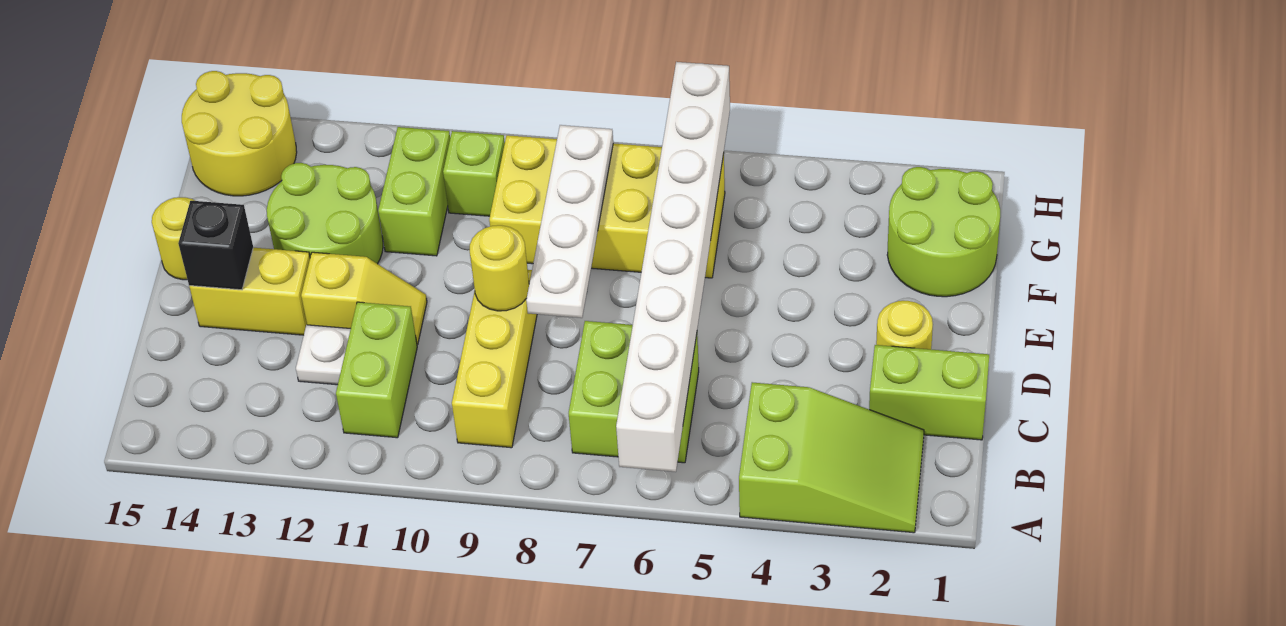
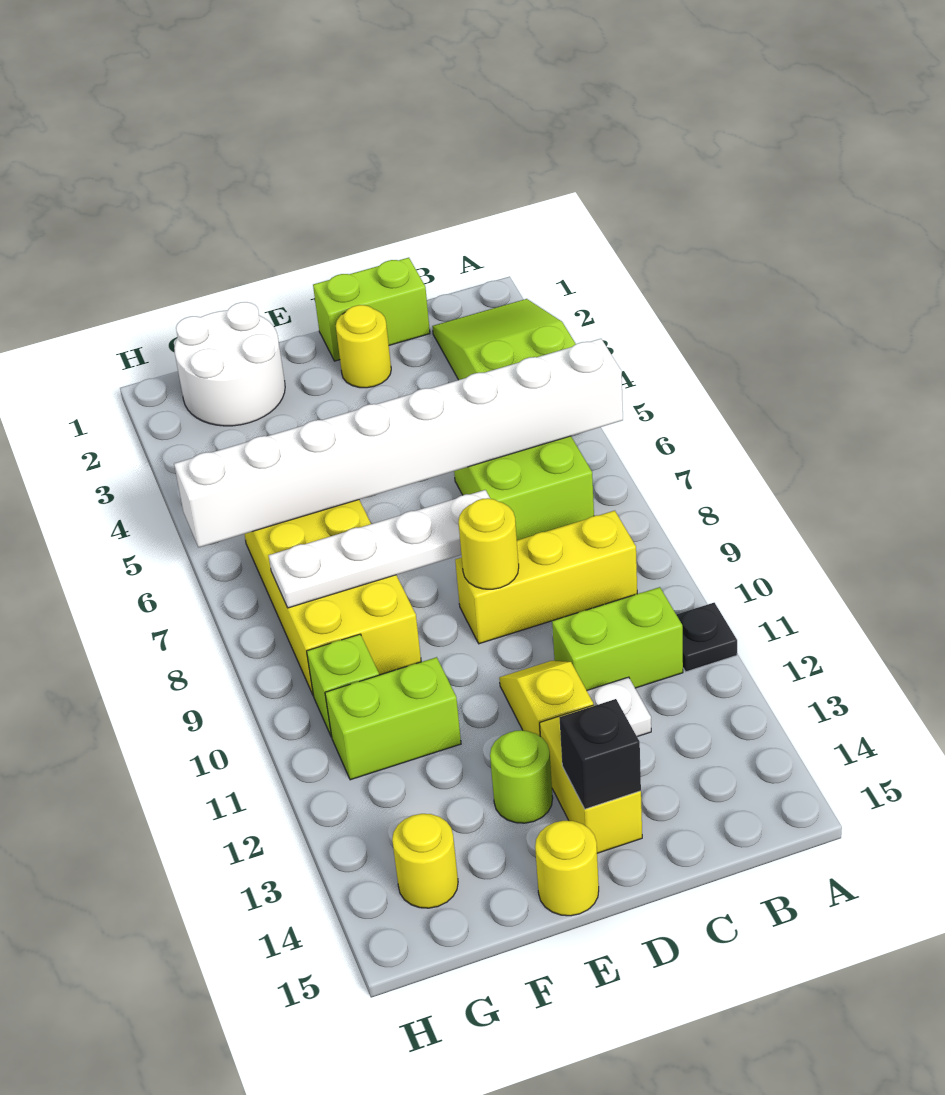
none -> black 1x1 plate [676,603,737,672]
lime 1x2 brick [869,345,989,440] -> lime 1x2 brick turned to [313,258,430,361]
lime 2x2 round brick [267,163,383,264] -> lime 1x1 round brick [490,730,553,823]
lime 2x2 round brick [887,167,1000,297] -> white 2x2 round brick [174,302,285,426]
yellow 2x2 round brick [182,71,297,196] -> yellow 1x1 round brick [392,814,458,908]

